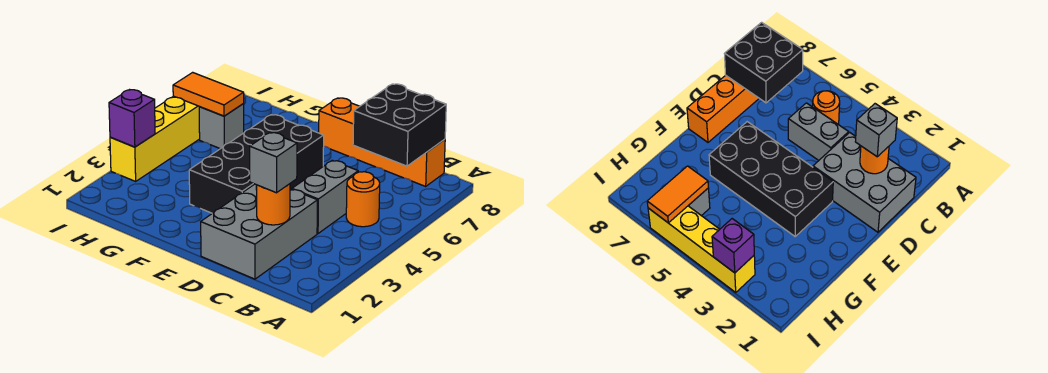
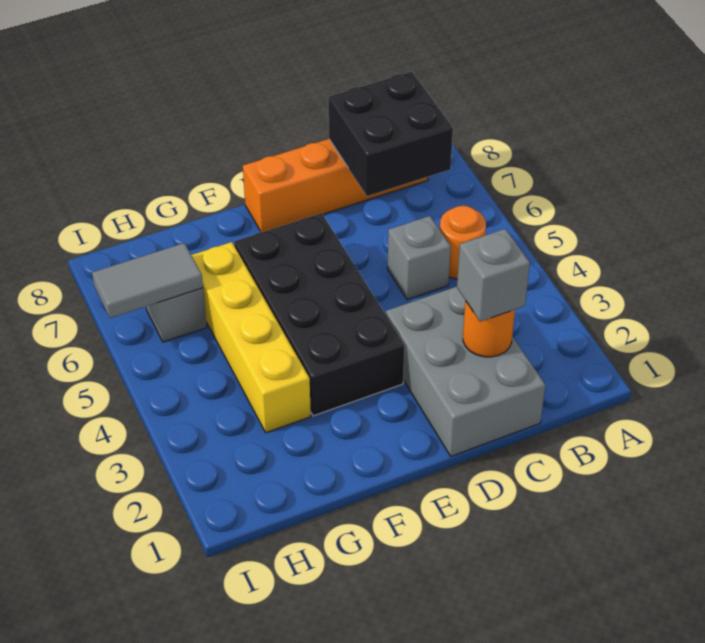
grey 1x2 brick [292,160,358,234] -> grey 1x1 brick [387,216,451,300]
orange 1x2 tile [173,72,244,116] -> grey 1x2 tile [92,243,203,318]
yellow 1x4 brick [110,96,200,181] -> yellow 1x4 brick moved to [191,242,311,433]
purple 1x1 brick [109,90,155,147] -> none

